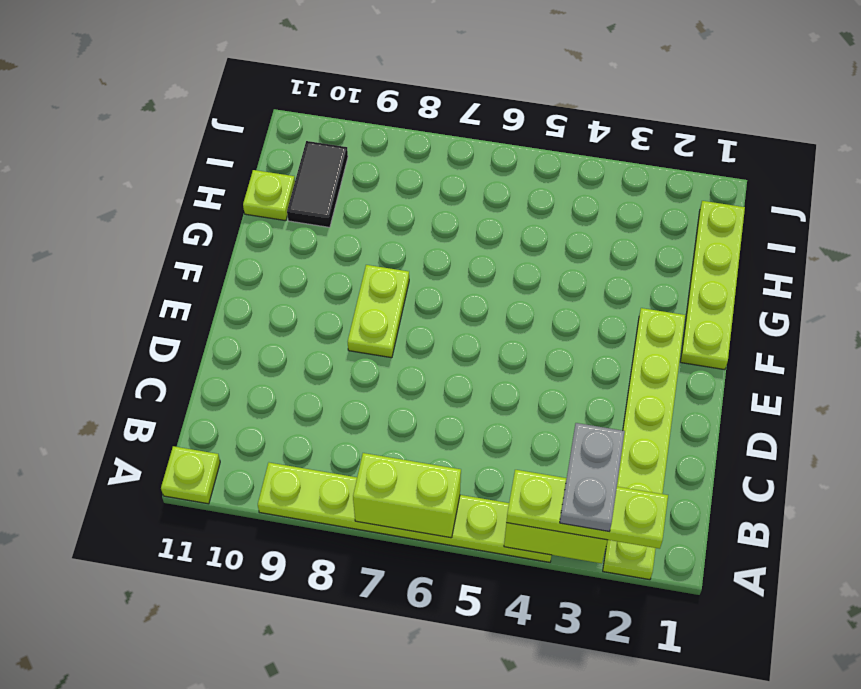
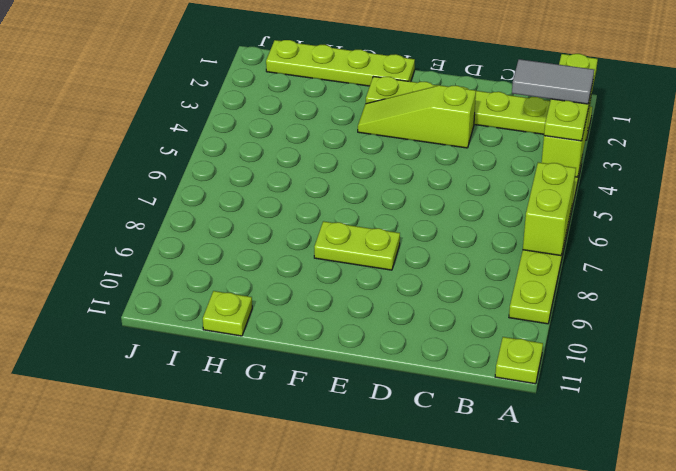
grey 1x2 plate [560,423,625,531] -> grey 1x2 tile [512,59,594,104]
none -> lime 1x3 slope [358,85,476,148]
black 1x2 tile [287,141,348,227] -> none

